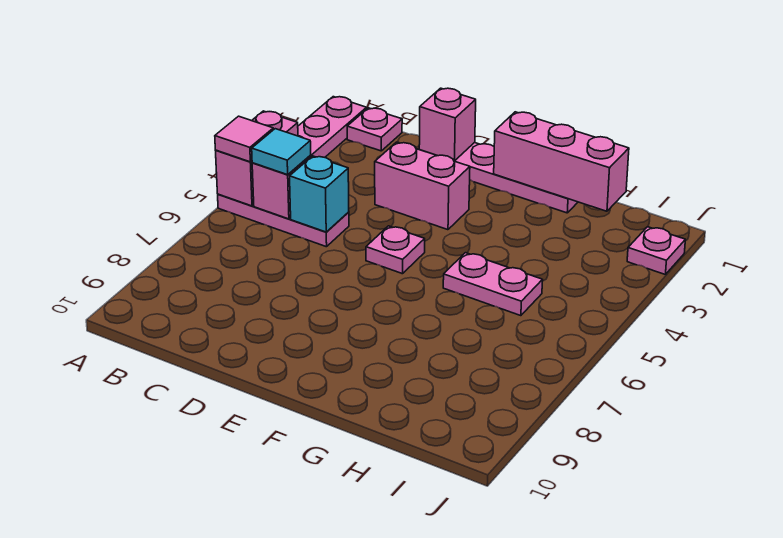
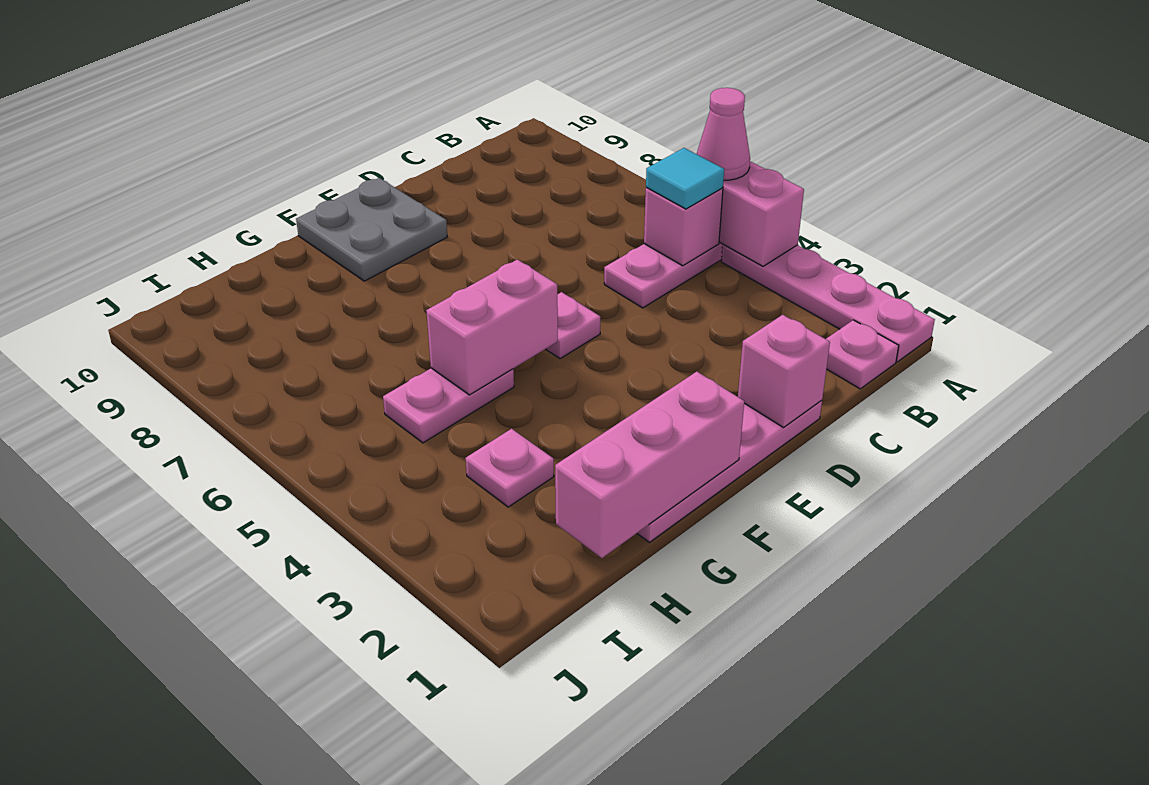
pink 1x1 tile [215,116,273,162] -> pink 1x1 cone [697,88,750,180]
cyan 1x1 brick [290,156,349,232] -> none
pink 1x2 brick [375,142,470,230] -> pink 1x2 brick moved to [426,259,558,395]
none -> grey 2x2 plate [296,178,447,281]
pink 1x1 plate [627,227,685,274] -> pink 1x1 plate moved to [466,429,554,507]

